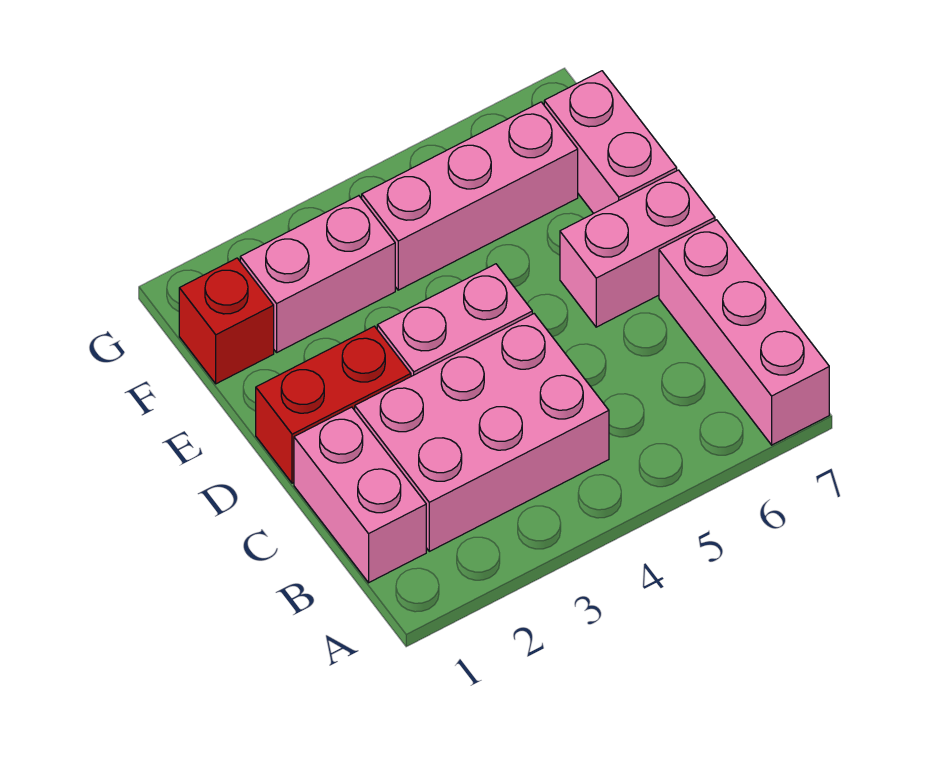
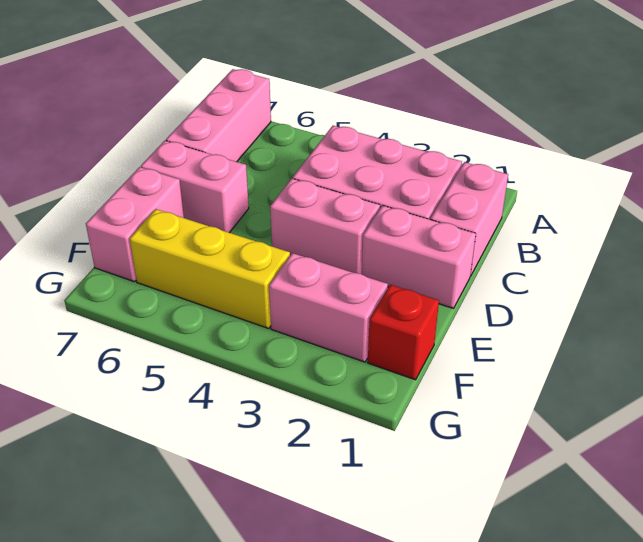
red 1x2 brick [256,326,411,483] -> pink 1x2 brick [362,206,476,308]
pink 1x3 brick [362,102,578,290] -> yellow 1x3 brick [130,209,290,329]

